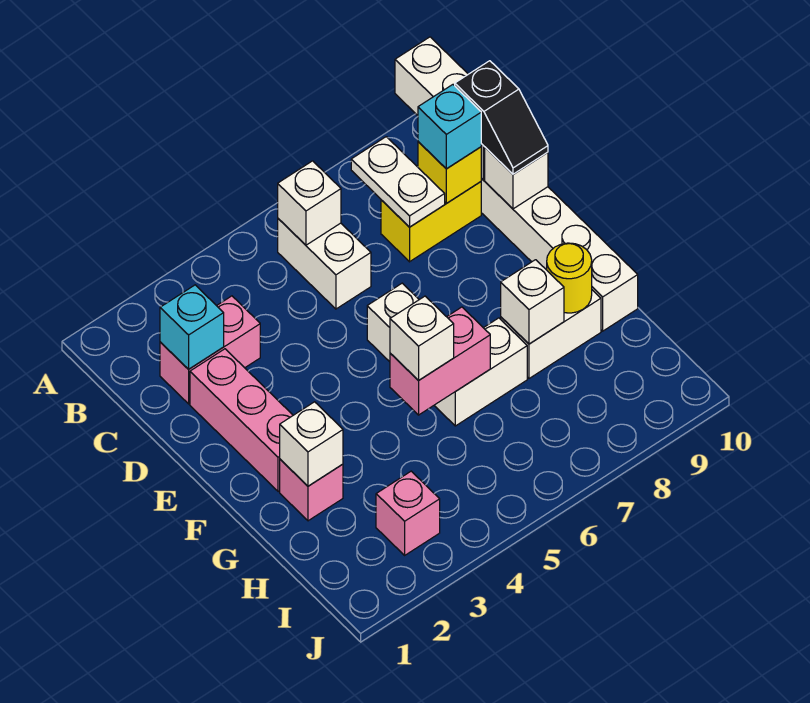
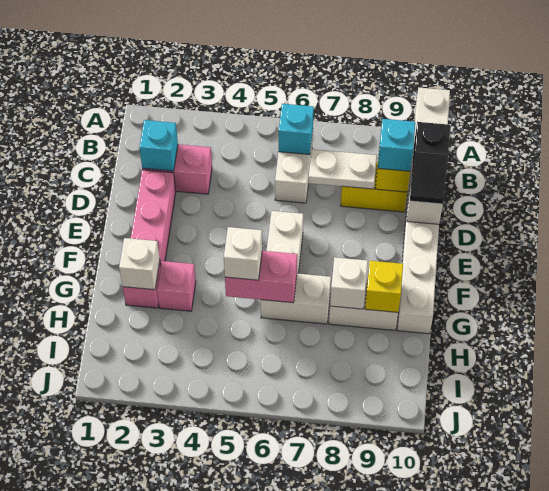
white 1x1 brick [278,161,341,245] -> cyan 1x1 brick [279,104,314,155]
white 1x2 plate [351,137,445,227] -> white 1x2 plate turned to [308,149,377,189]
yellow 1x1 round brick [547,243,592,313] -> yellow 1x1 brick [365,261,403,312]
pink 1x1 brick [376,471,440,555] -> pink 1x1 brick moved to [157,261,196,311]

